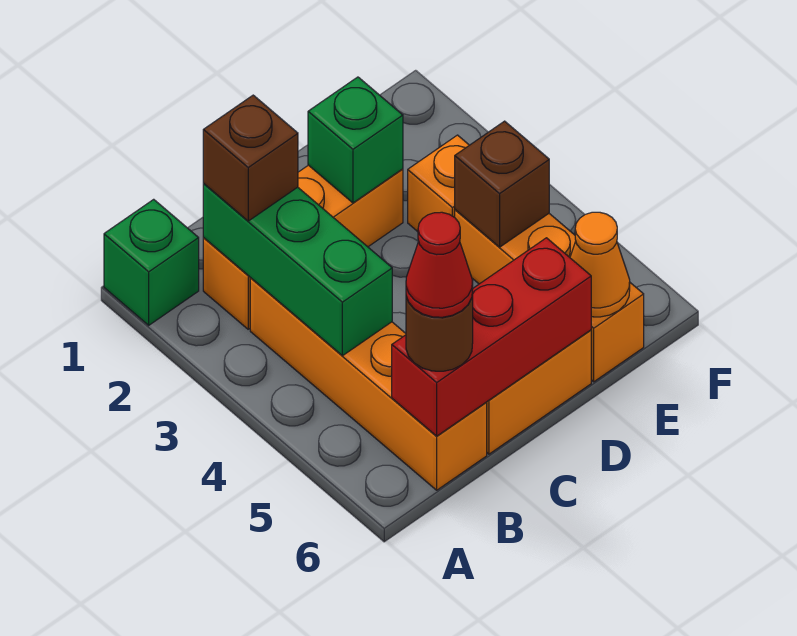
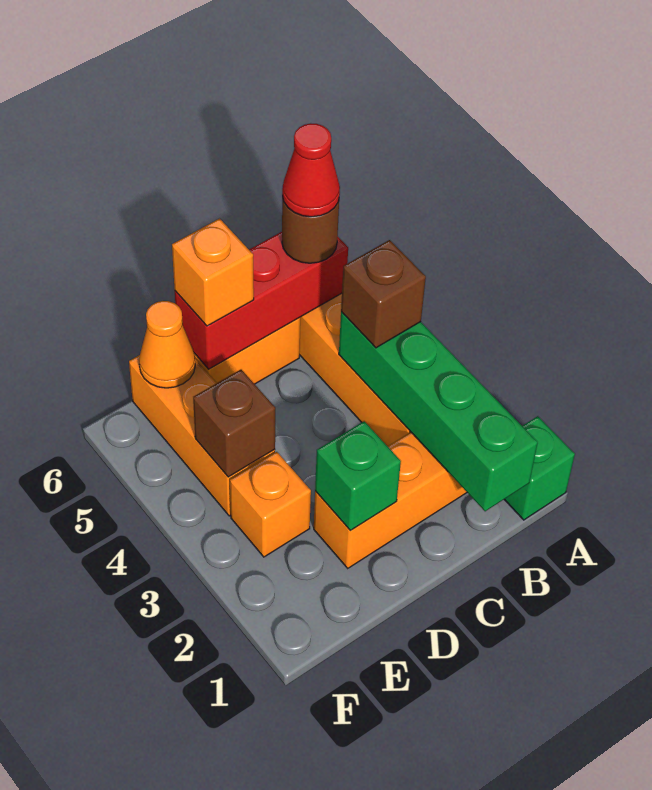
green 1x3 brick [203,184,392,356] -> green 1x4 brick [339,312,538,511]
brown 1x1 brick [203,95,298,221] -> brown 1x1 brick moved to [341,240,426,348]
none -> orange 1x1 brick [172,219,254,326]

